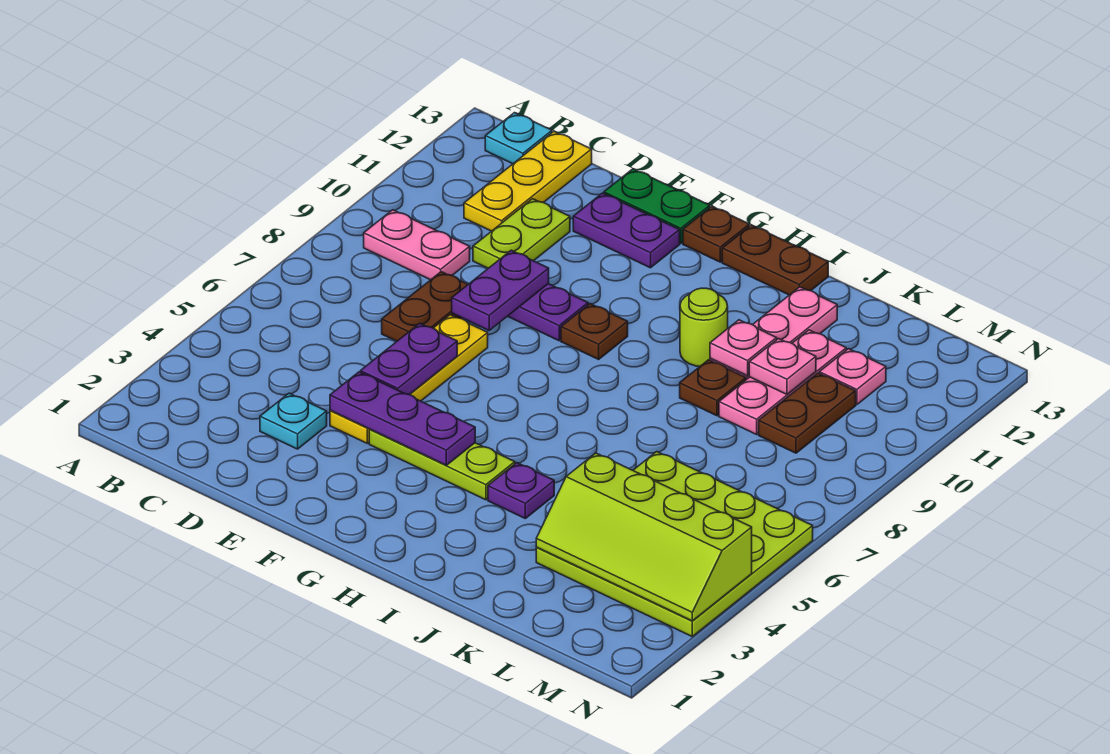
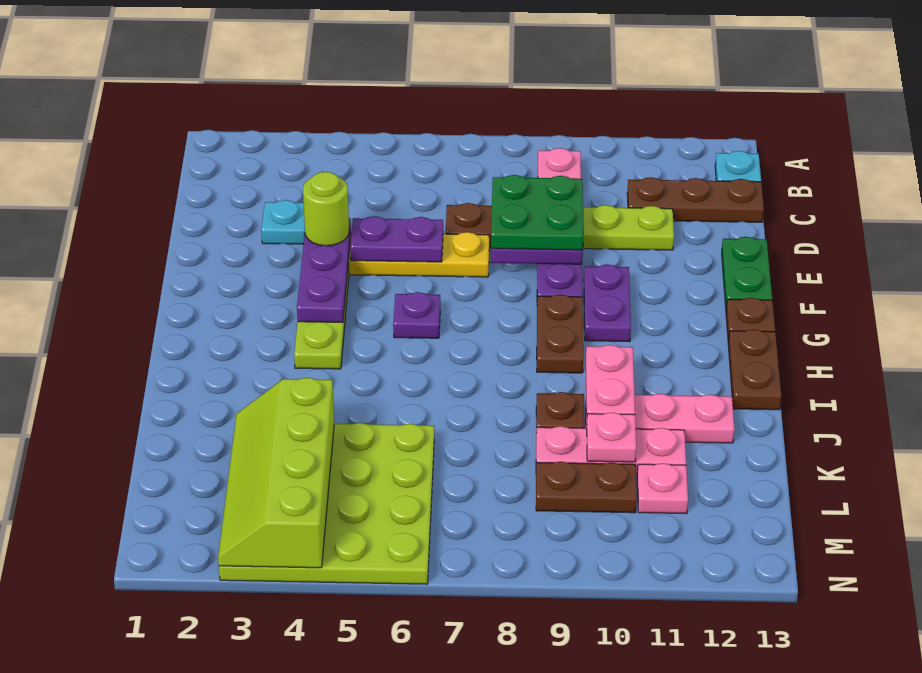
yellow 1x3 plate [464,131,592,231] -> brown 1x3 plate [627,177,764,222]
none -> green 2x2 plate [491,175,583,250]
purple 1x2 plate [573,193,680,268] -> purple 1x2 plate moved to [584,264,631,342]
brown 1x1 plate [561,304,628,359] -> brown 1x2 plate [537,294,583,373]
purple 1x1 plate [488,463,554,518] -> purple 1x1 plate moved to [393,292,440,338]
lime 1x1 round brick [680,288,728,367] -> lime 1x1 round brick moved to [303,172,349,246]
pink 1x1 plate [710,320,777,376] -> pink 1x2 plate [586,345,635,415]

